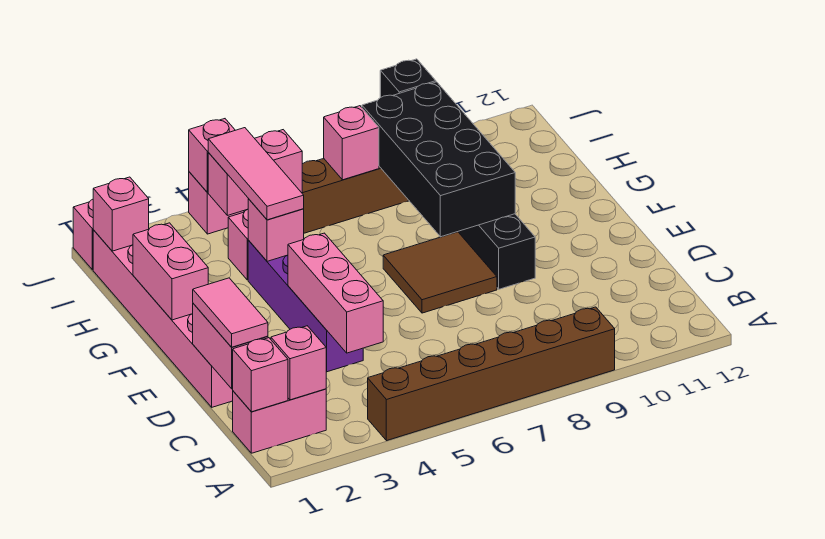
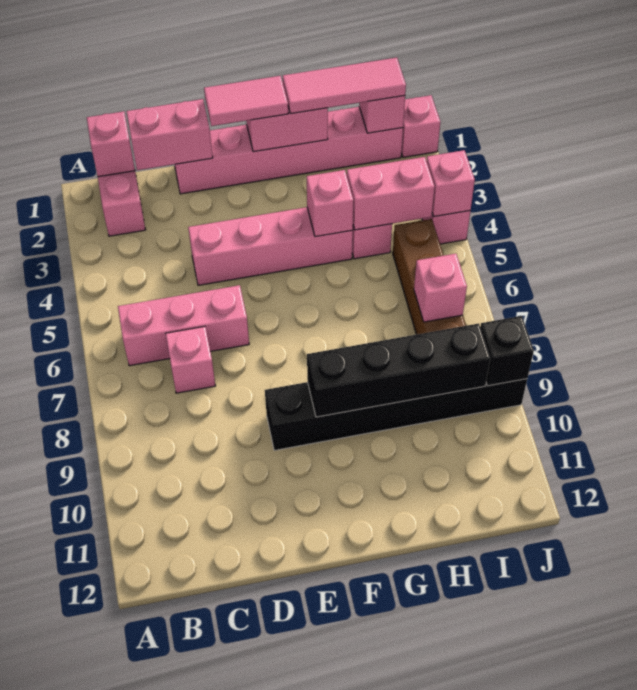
brown 1x6 brick [368,307,615,441] -> none
pink 1x1 brick [271,326,326,400] -> pink 1x1 brick moved to [166,326,215,393]
pink 1x2 tile [193,278,268,347] -> pink 1x2 tile moved to [204,76,288,126]
pink 1x3 brick [288,233,383,353] -> pink 1x3 brick moved to [118,285,249,366]
purple 1x4 brick [248,240,363,372] -> pink 1x4 brick [188,207,353,285]
brown 2x2 tile [383,232,497,313] -> none
black 2x4 brick [362,82,515,237] -> black 1x4 brick [307,324,490,417]
pink 1x3 tile [208,128,304,220] -> pink 1x3 tile moved to [283,58,406,114]
pink 1x2 brick [208,130,302,215] -> pink 1x2 brick turned to [347,157,435,230]

